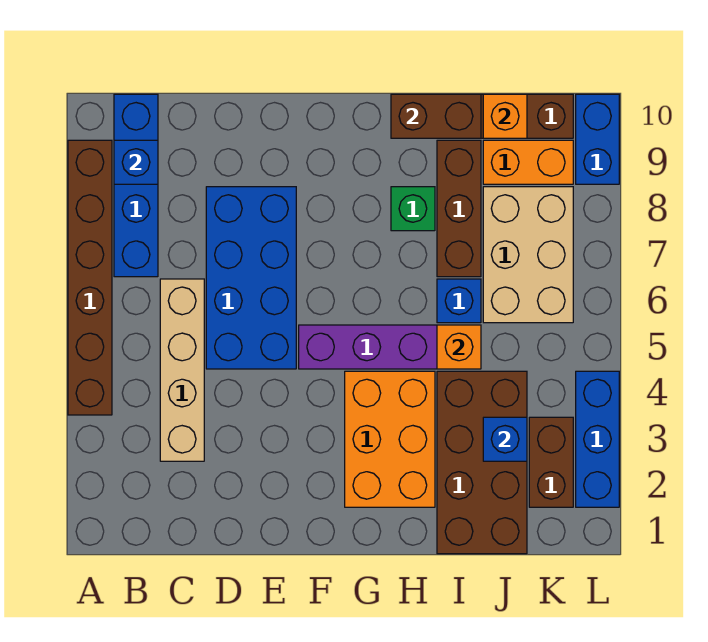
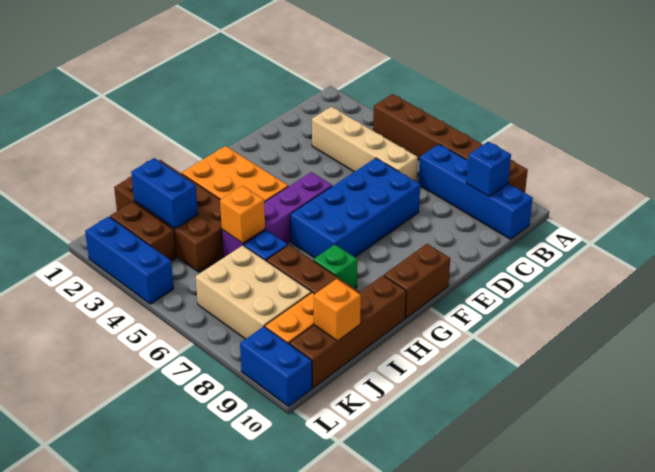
blue 2x4 brick [206,187,296,369] -> blue 2x4 brick turned to [290,158,420,258]
brown 1x2 brick [391,94,481,138] -> brown 1x2 brick moved to [384,244,450,318]
blue 1x1 brick [483,417,527,461] -> blue 1x2 brick [131,158,198,229]

